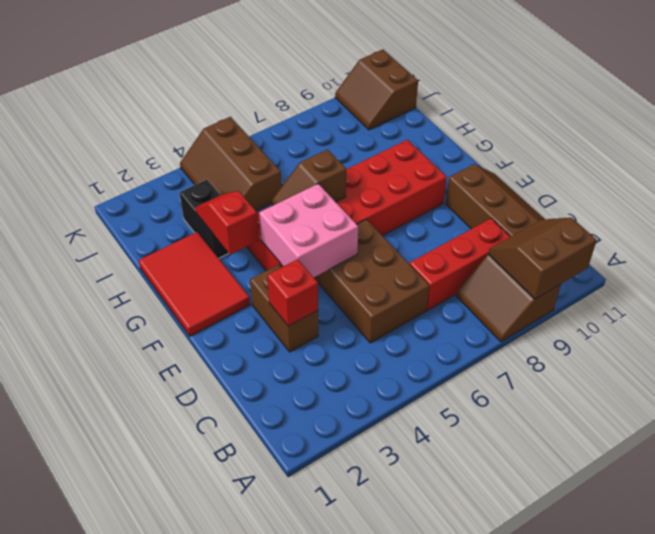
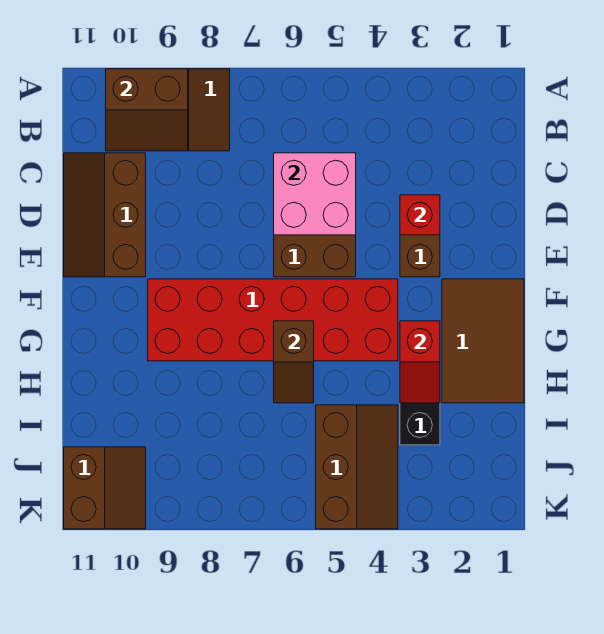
red 1x3 brick [410,219,510,310] -> none
pink 2x2 brick [259,184,358,277] -> pink 2x2 brick moved to [274,153,356,235]
red 2x3 tile [139,232,250,336] -> brown 2x3 tile [442,279,524,403]
brown 1x2 slope [272,149,346,205] -> brown 1x2 slope turned to [274,321,314,403]

